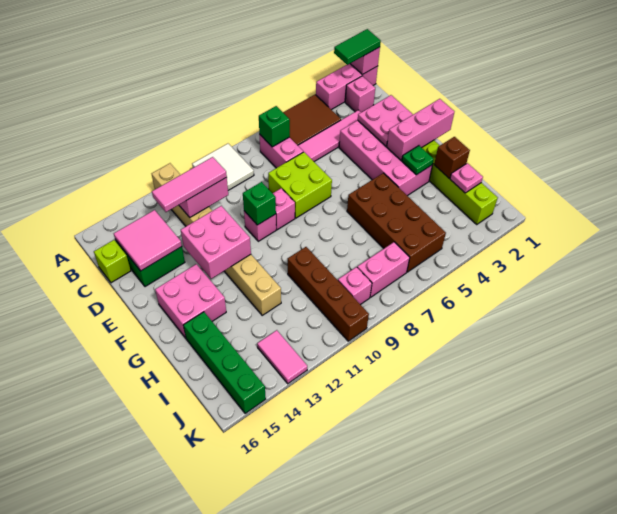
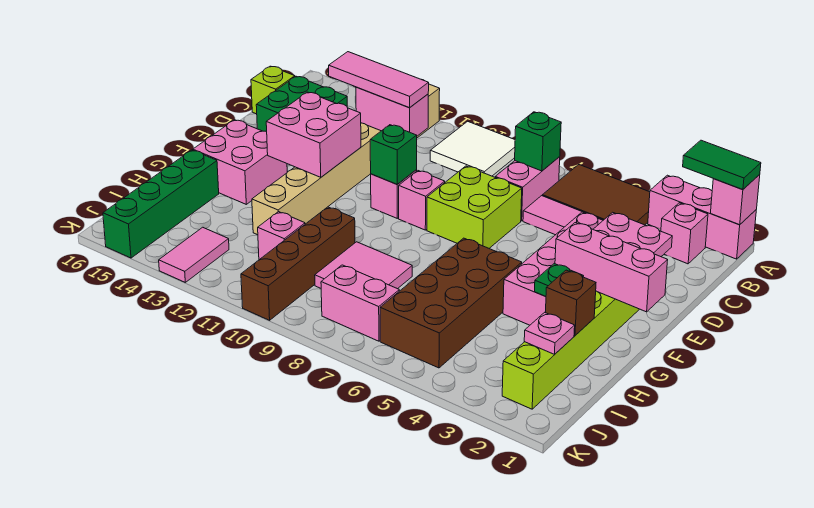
pink 2x2 tile [114,210,182,271] -> pink 2x2 tile moved to [315,242,412,289]
pink 1x1 brick [338,267,372,305] -> pink 1x1 brick moved to [258,212,305,260]

